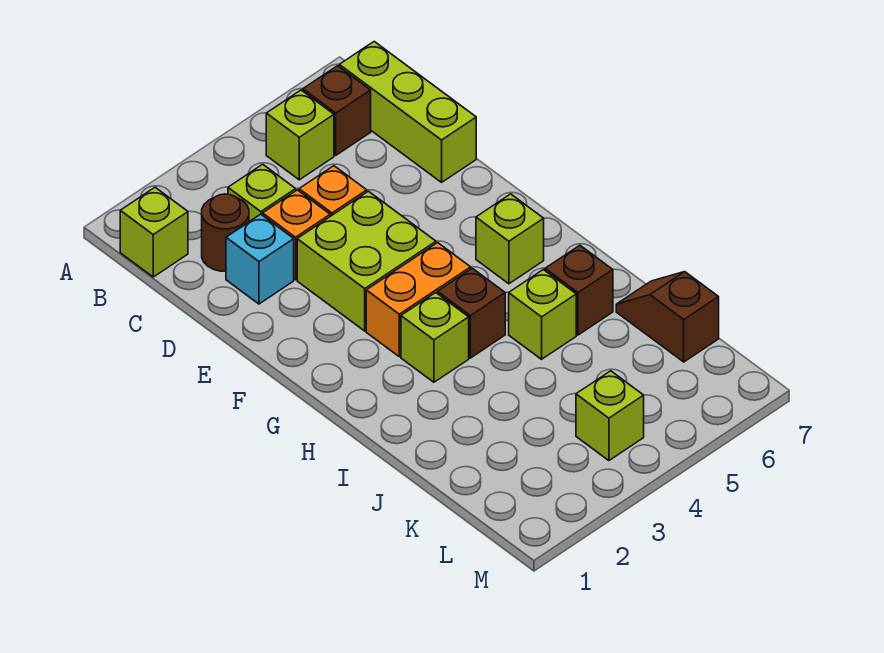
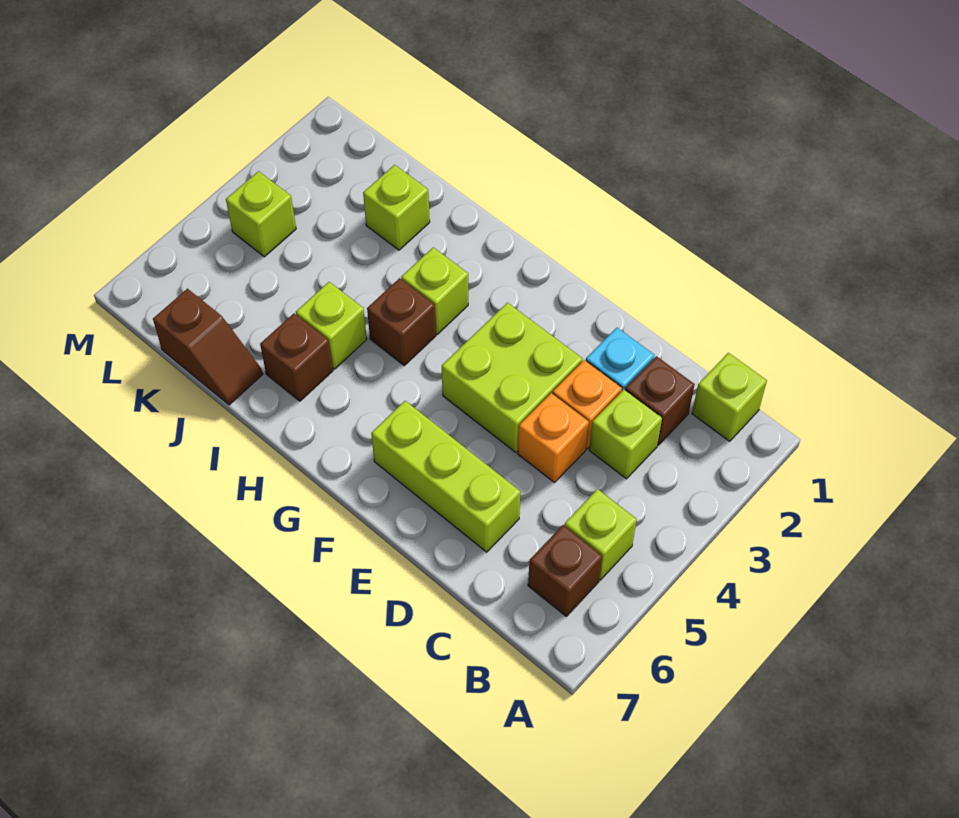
lime 1x3 brick [339,42,476,182] -> lime 1x3 brick moved to [371,401,520,552]
brown 1x1 round brick [202,194,249,271] -> brown 1x1 brick [625,356,695,445]
orange 1x2 brick [366,243,471,357] -> none
lime 1x1 brick [476,194,544,284] -> lime 1x1 brick moved to [363,165,430,250]

